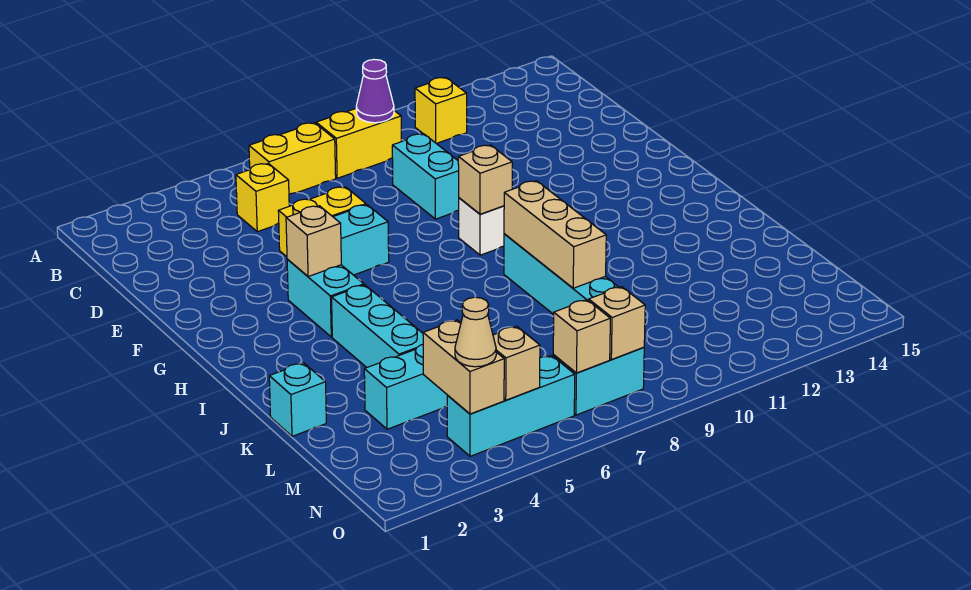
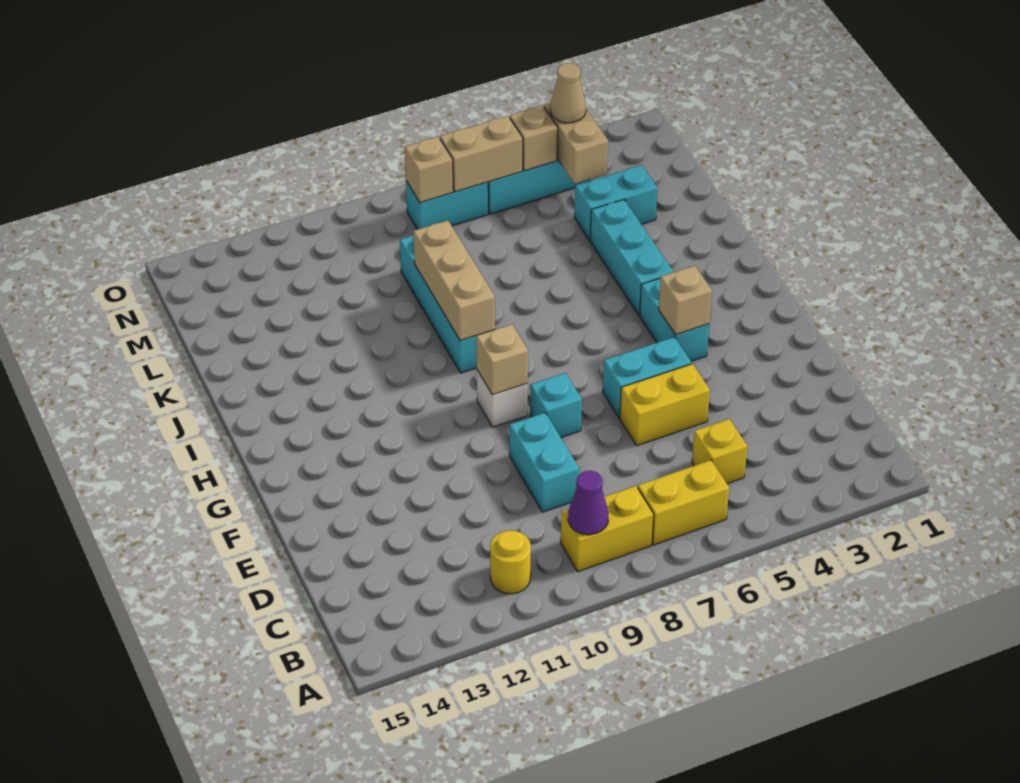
yellow 1x1 brick [415,78,467,143] -> yellow 1x1 round brick [490,530,531,594]
cyan 1x1 brick [269,363,326,436] -> cyan 1x1 brick moved to [530,373,582,438]
tan 1x1 brick [553,300,610,373] -> tan 1x2 brick [440,116,523,192]

